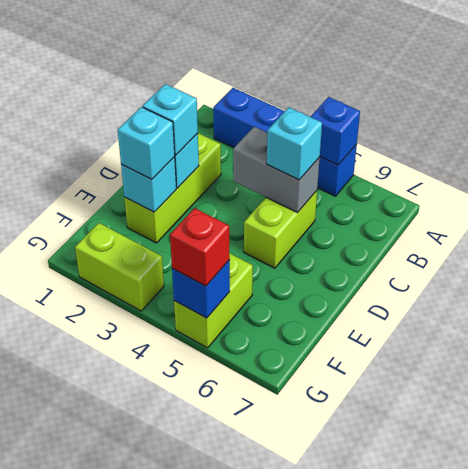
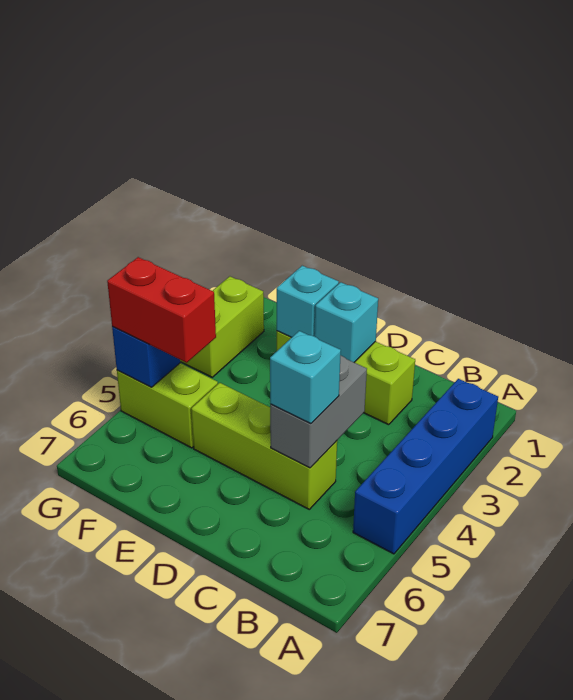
blue 1x1 brick [311,97,360,165] -> none
lime 1x2 brick [244,191,317,268] -> lime 1x3 brick [191,383,337,509]
cyan 1x1 brick [143,84,198,155] -> none
cyan 1x1 brick [118,107,175,179] -> none
red 1x1 brick [170,208,230,286] -> red 1x2 brick [107,257,216,363]

